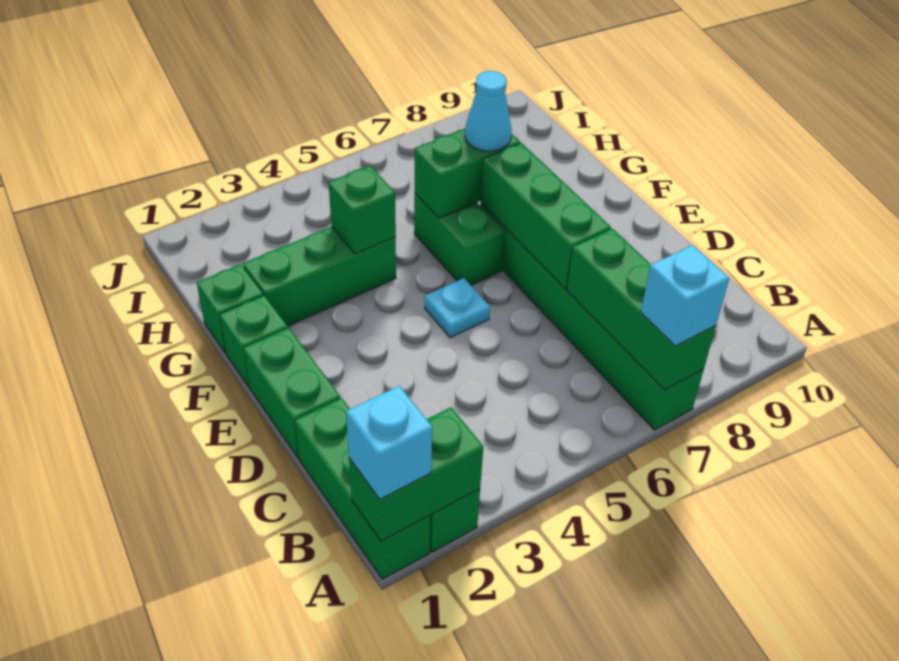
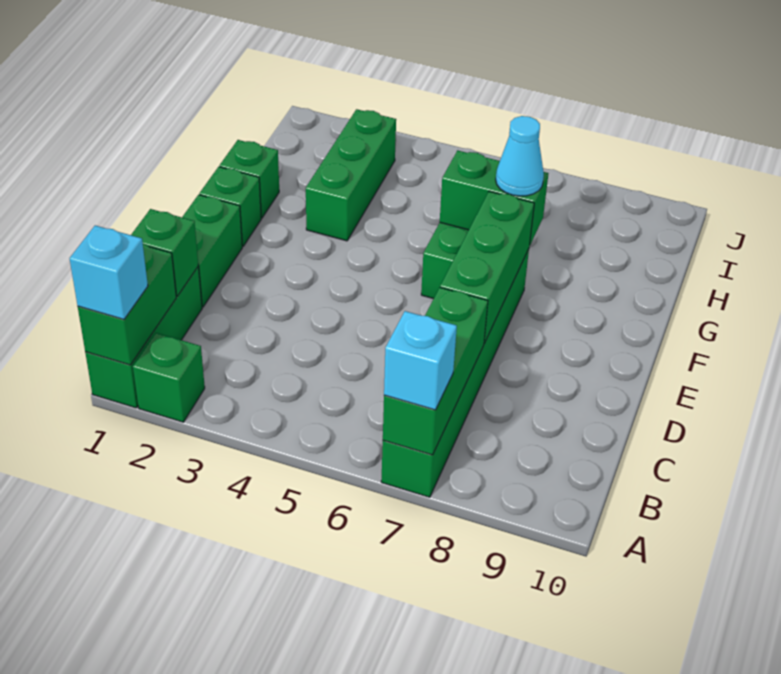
green 1x2 brick [349,407,483,541] -> green 1x2 brick turned to [78,244,176,365]
cyan 1x1 plate [425,278,490,338] -> none
green 1x3 brick [243,227,396,326] -> green 1x3 brick turned to [306,109,396,241]
green 1x1 brick [329,166,396,254] -> green 1x1 brick moved to [131,209,198,296]

